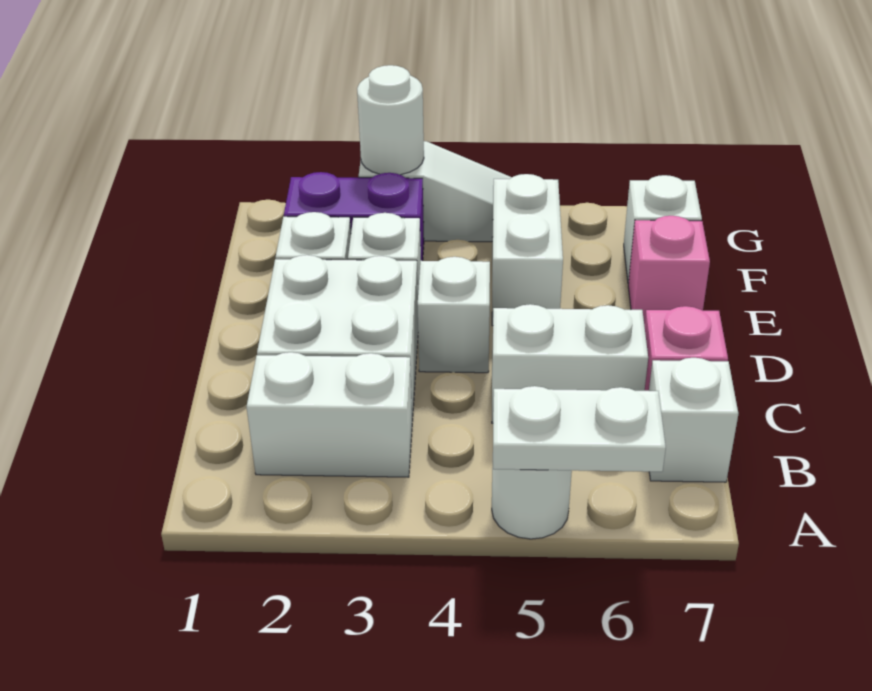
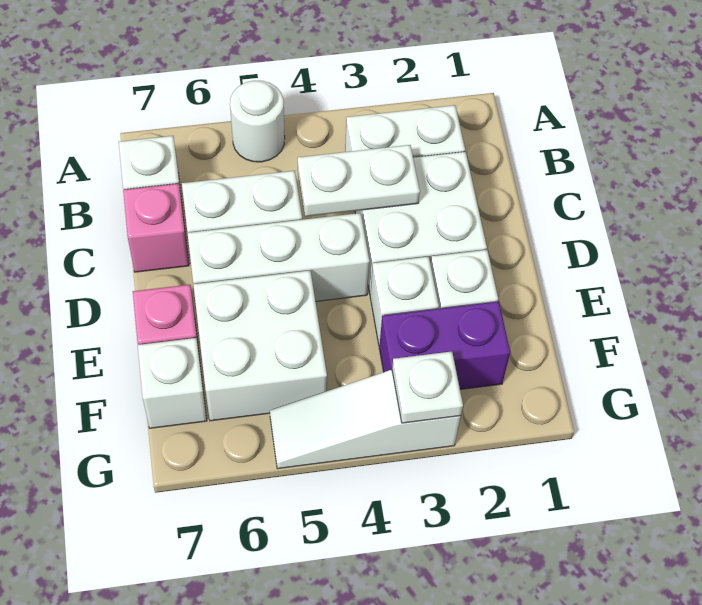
white 1x2 plate [493,386,666,472] -> white 1x2 plate moved to [297,145,420,216]
white 1x1 brick [418,257,490,373] -> white 1x3 brick [188,213,369,301]
white 1x2 brick [492,174,563,326] -> white 2x2 brick [193,270,327,421]
white 1x1 round brick [357,65,424,175] -> white 1x1 plate [392,351,463,423]

